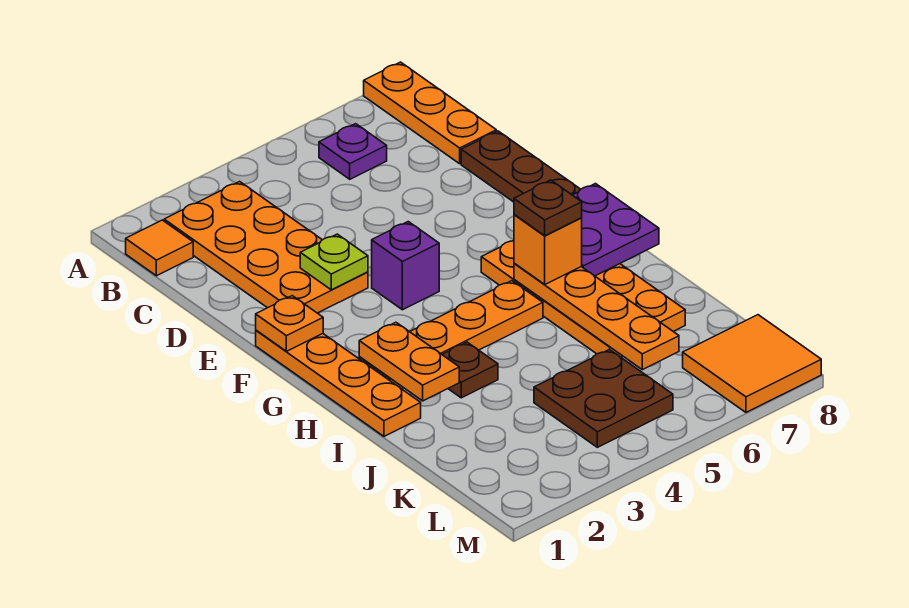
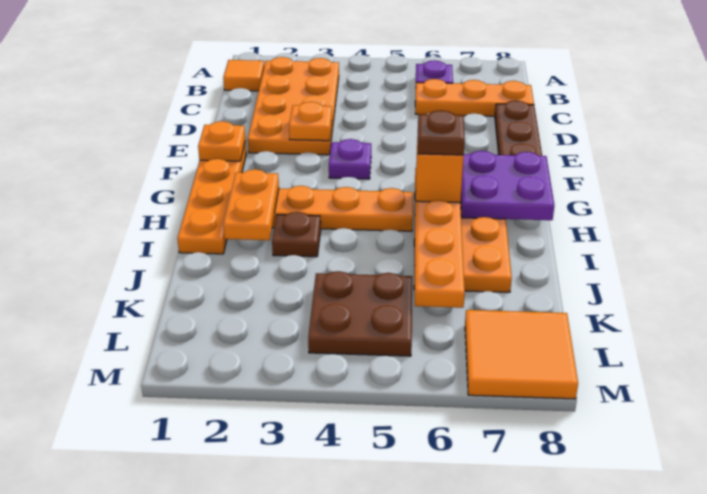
orange 1x3 plate [364,62,496,164] -> orange 1x3 plate turned to [415,79,534,116]
lime 1x1 plate [300,234,368,290] -> orange 1x1 plate [289,102,332,141]
purple 1x1 brick [372,222,439,310] -> purple 1x1 plate [329,139,371,179]

